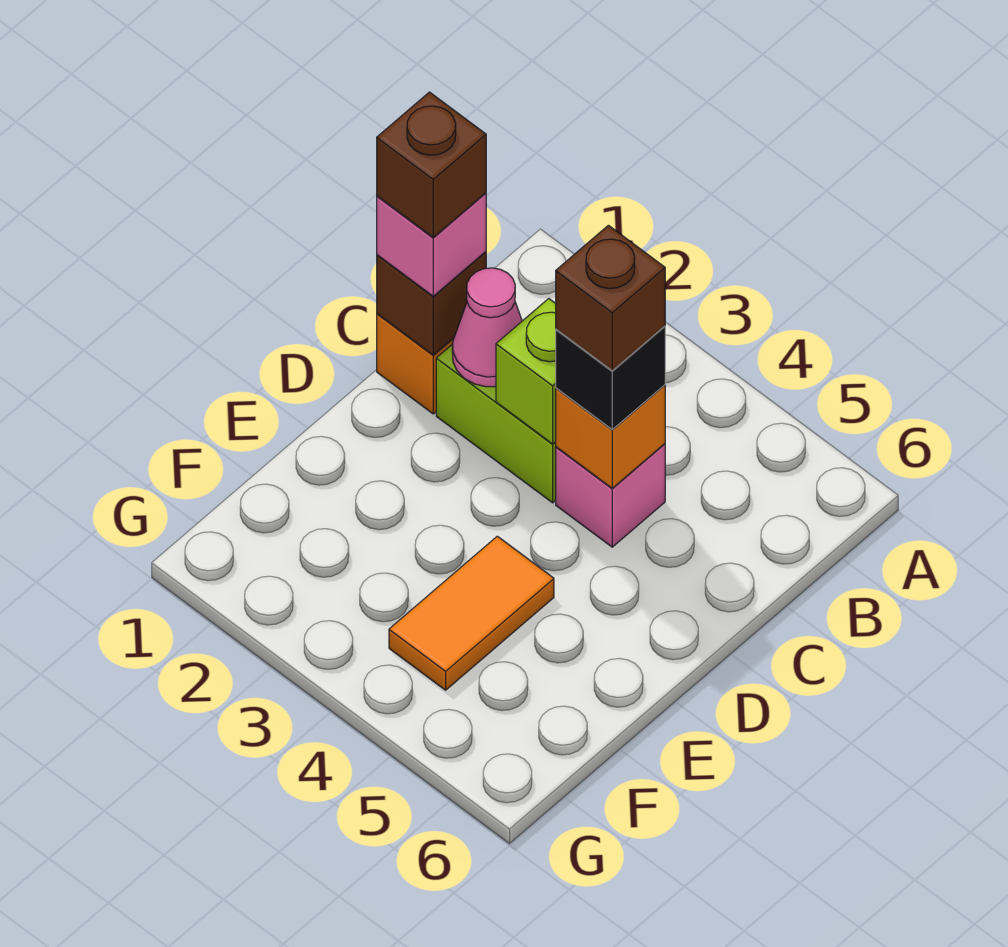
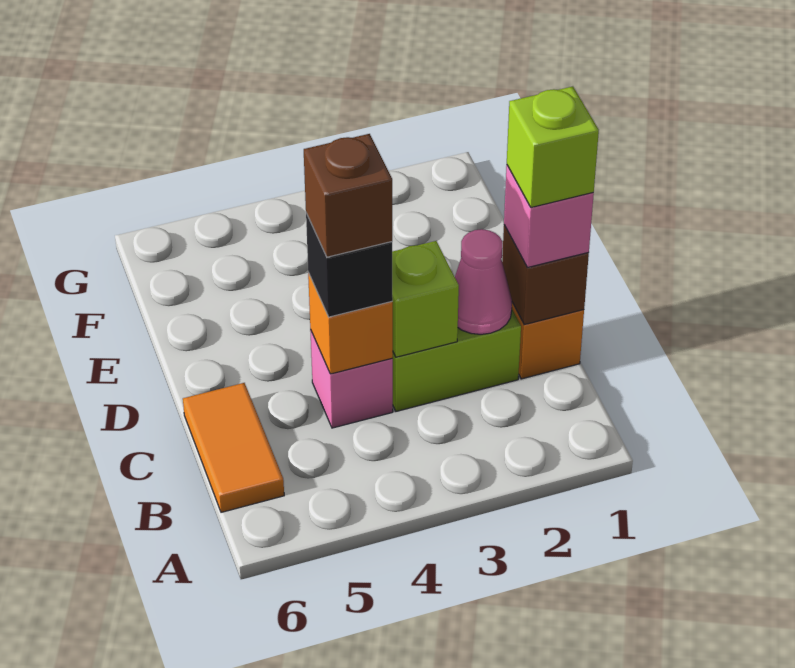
brown 1x1 brick [377,92,486,237] -> lime 1x1 brick [507,86,599,208]
orange 1x2 tile [389,536,554,690] -> orange 1x2 tile moved to [183,383,284,512]

